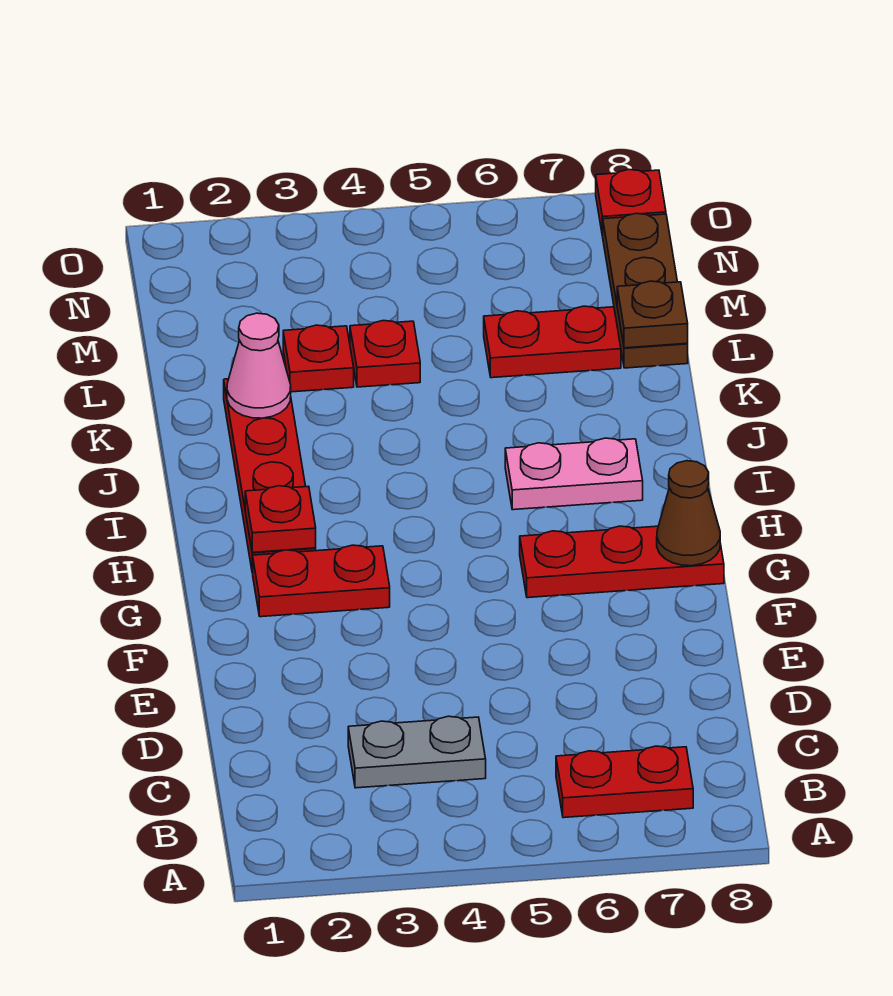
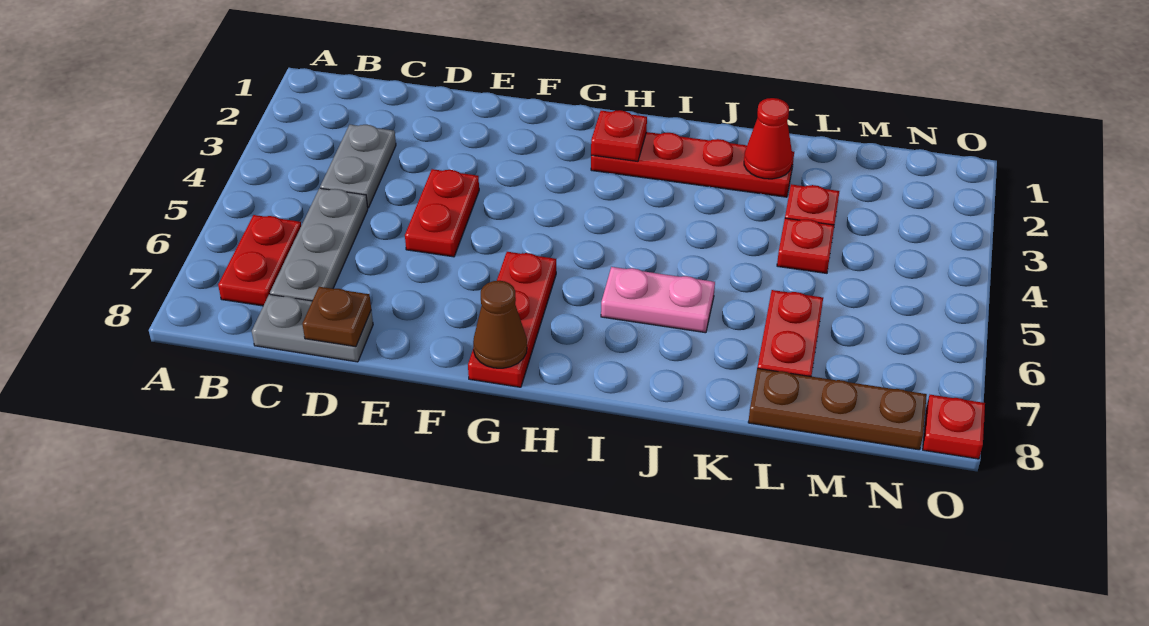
none -> grey 1x3 plate [270,188,368,301]
none -> grey 1x2 plate [252,294,373,362]
red 1x2 plate [252,545,390,617] -> red 1x2 plate moved to [405,169,479,257]
pink 1x2 plate [505,438,643,510] -> pink 1x2 plate turned to [601,267,715,333]
pink 1x1 cone [227,313,291,418] -> red 1x1 cone [744,98,793,179]
brown 1x1 plate [617,281,688,348] -> brown 1x1 plate moved to [302,287,371,347]

